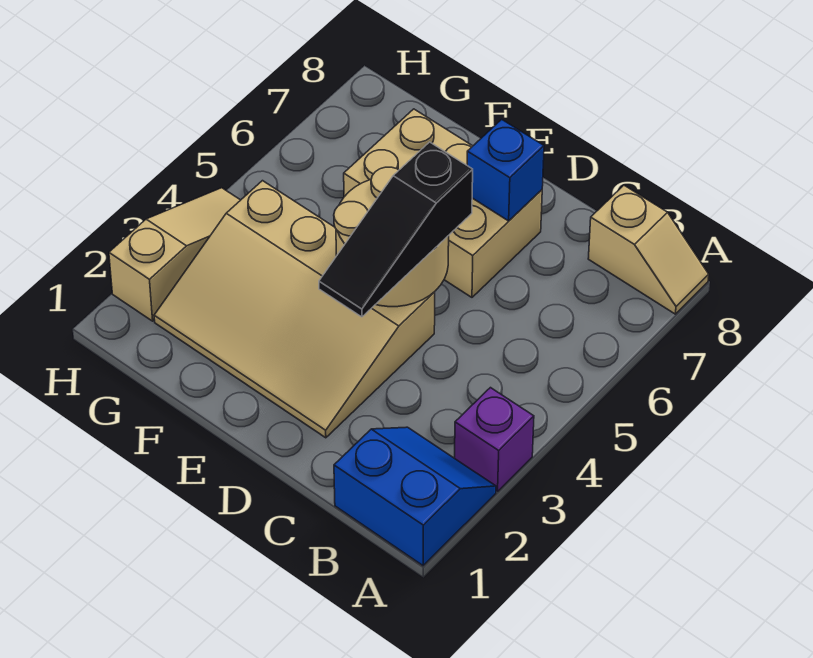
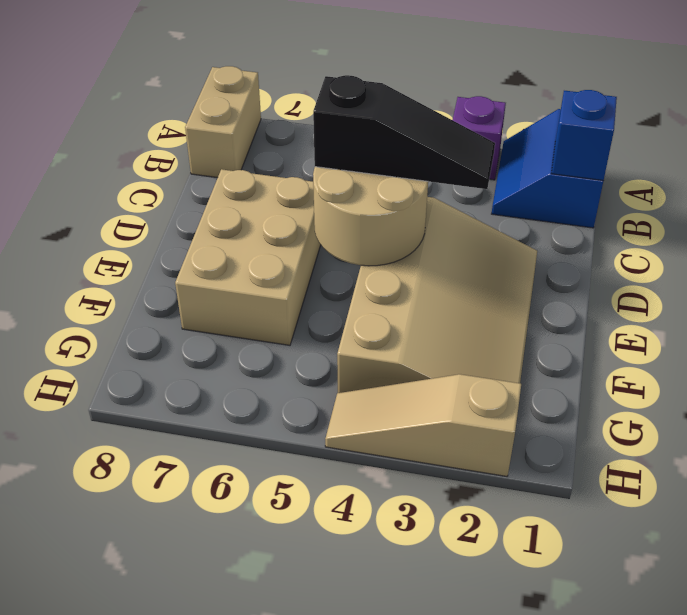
tan 1x2 slope [588,185,709,314] -> tan 1x2 brick [185,66,261,178]
blue 1x1 brick [467,119,544,221] -> blue 1x1 brick moved to [551,90,617,181]

